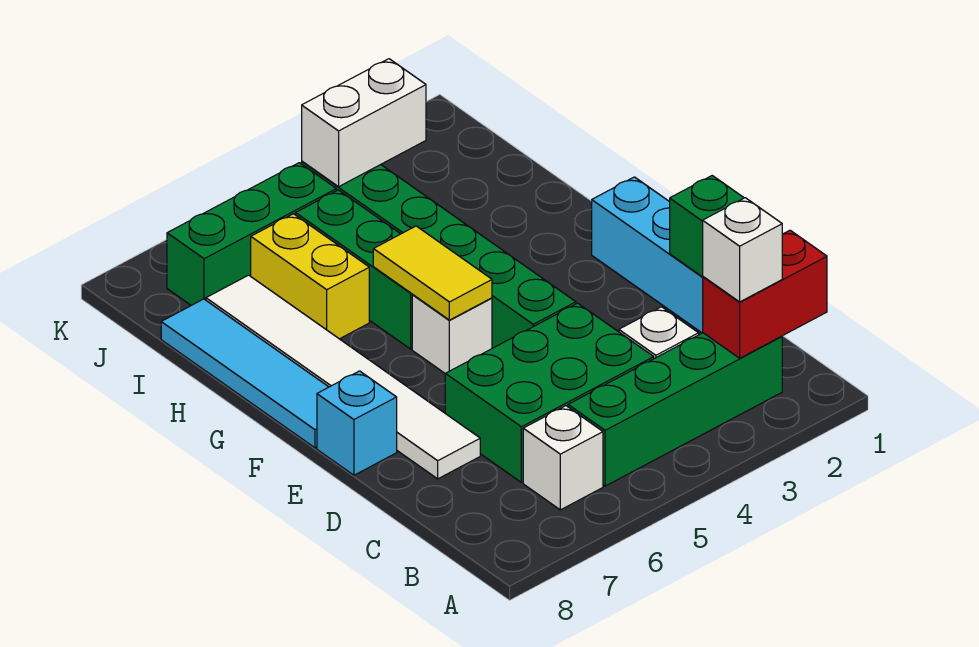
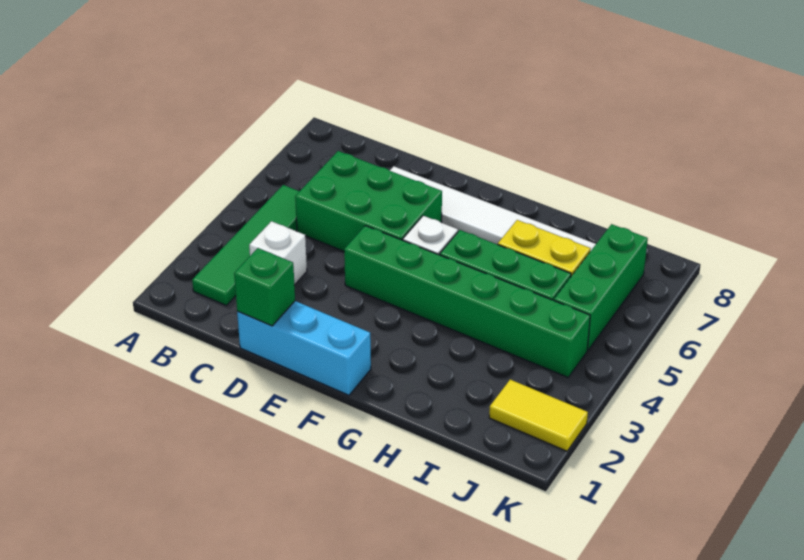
red 1x2 brick [703,230,827,358] -> none
green 1x4 brick [568,333,782,486] -> green 1x4 tile [192,185,300,306]
white 1x1 brick [703,198,782,302] -> none
white 1x1 brick [523,406,603,510] -> none
green 2x3 brick [445,303,654,482] -> green 2x3 brick turned to [295,151,442,251]
cyan 1x1 brick [317,371,397,475] -> none
yellow 1x2 tile [373,226,492,320] -> yellow 1x2 tile moved to [489,380,588,451]
cyan 1x4 tile [161,299,328,448] -> none
white 1x2 brick [302,59,426,187] -> none

